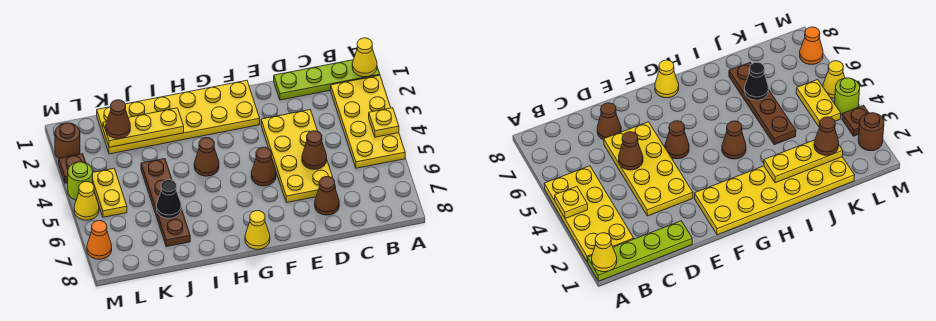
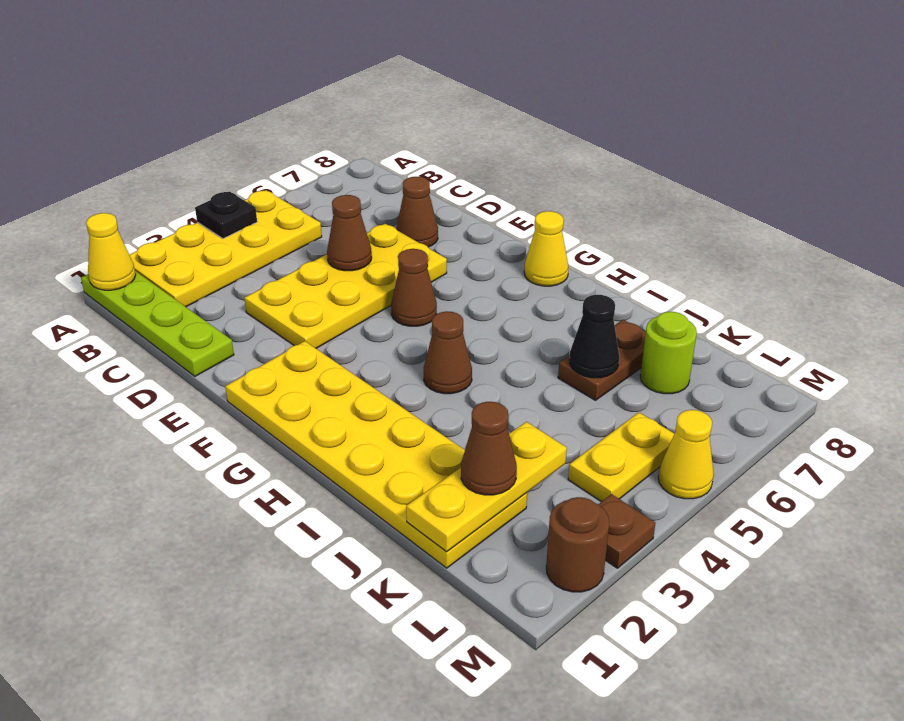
yellow 1x1 plate [369,108,399,137] -> black 1x1 plate [195,191,257,239]
yellow 1x3 plate [103,108,184,147] -> yellow 1x3 plate turned to [406,422,567,552]
brown 1x4 plate [141,159,190,247] -> brown 1x2 plate [558,320,646,400]
lime 1x1 round brick [68,162,93,200] -> lime 1x1 round brick moved to [640,312,697,394]
orange 1x1 cone [87,221,112,259] -> none

